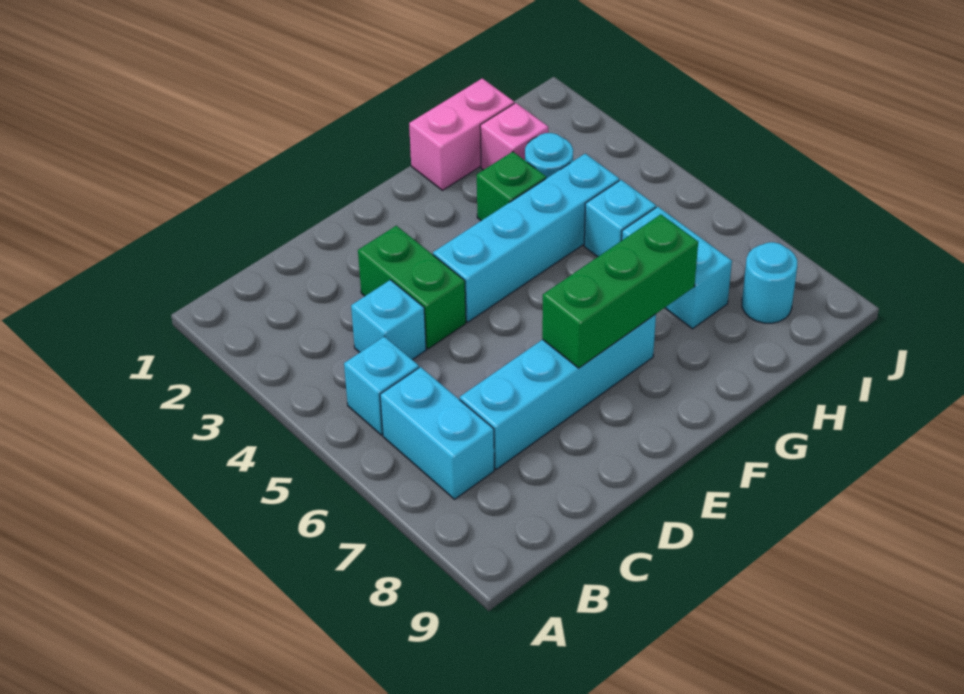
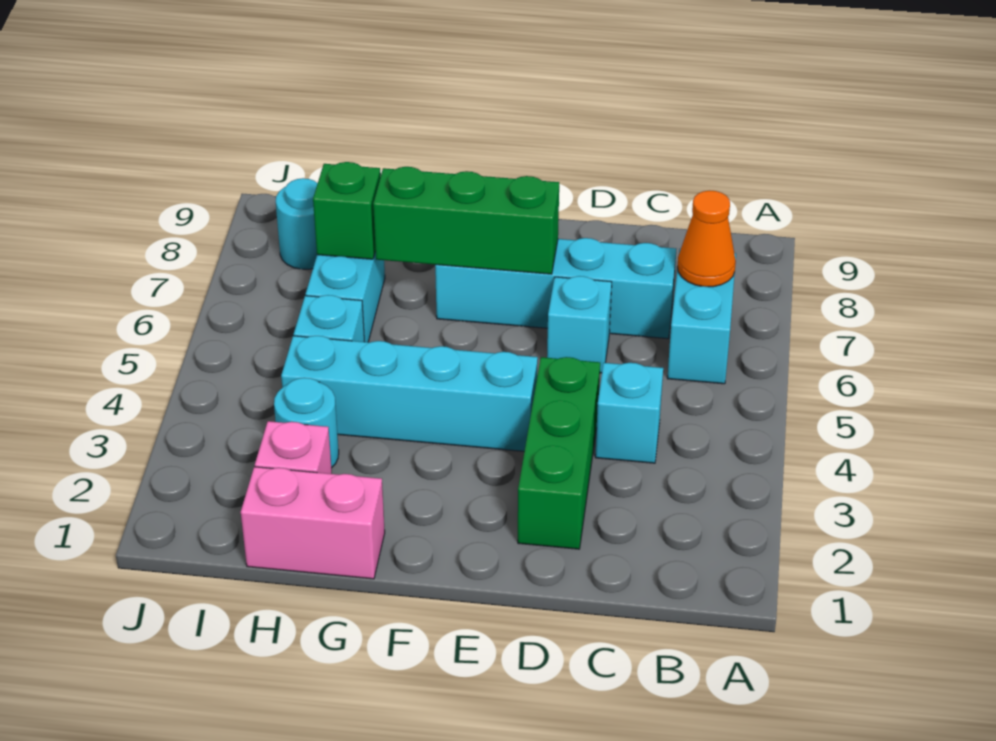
cyan 1x1 brick [344,336,419,435] -> cyan 1x1 brick moved to [547,276,612,373]
none -> orange 1x1 cone [677,191,736,287]
green 1x2 brick [358,226,466,349] -> green 1x3 brick [518,357,600,549]
green 1x1 brick [477,152,546,221] -> green 1x1 brick moved to [313,162,380,259]

